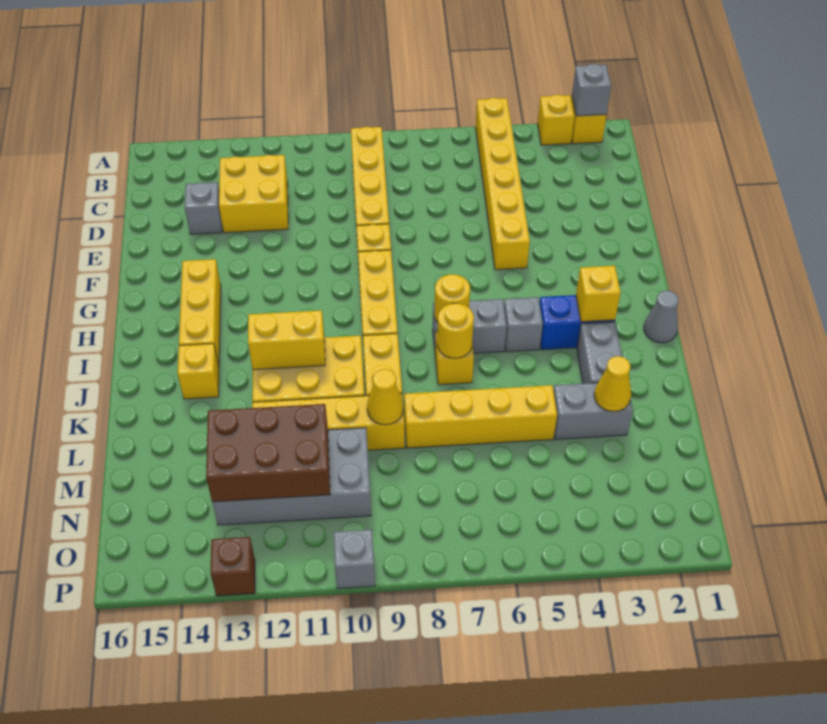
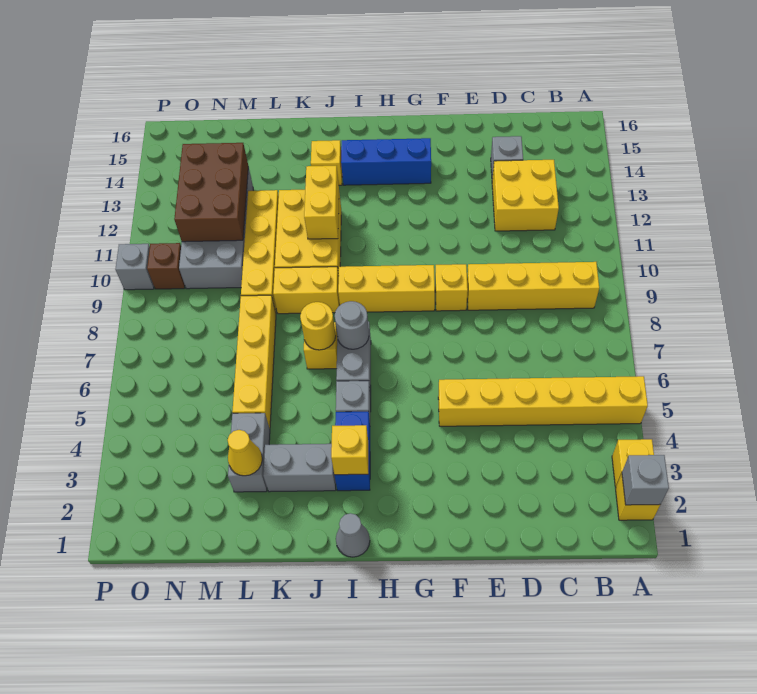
yellow 1x3 brick [179,259,221,365] -> blue 1x3 brick [341,138,431,185]
yellow 1x1 round brick [434,274,470,323] -> grey 1x1 round brick [335,301,369,349]
yellow 1x1 cone [367,369,403,425] -> none
brown 1x1 brick [211,537,255,596] -> brown 1x1 brick moved to [147,243,185,289]

